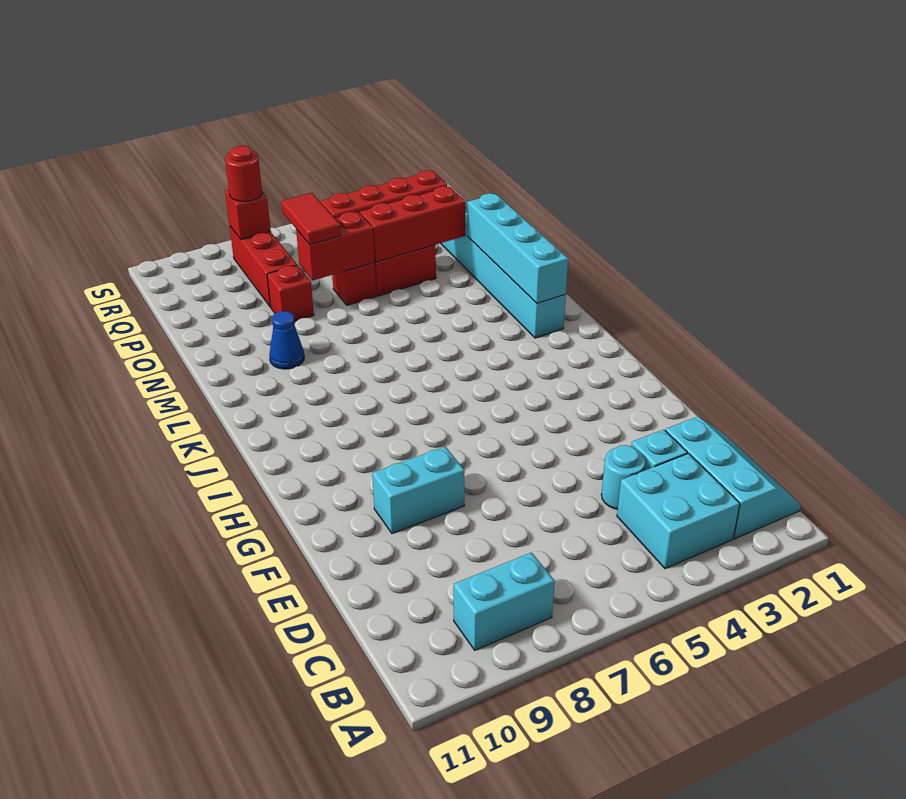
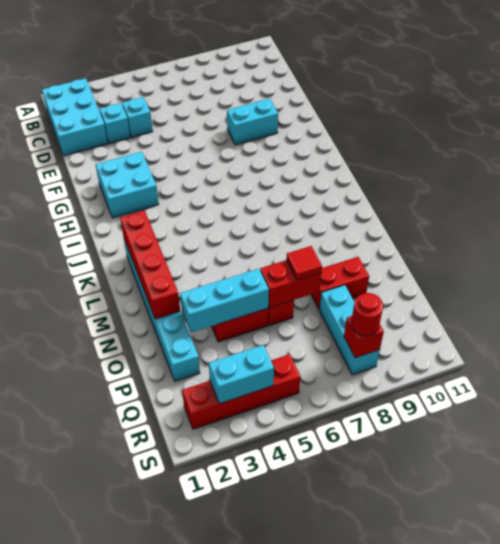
cyan 2x3 slope [665,417,801,539] -> cyan 2x3 brick [42,78,108,156]
cyan 2x2 brick [617,453,740,569] -> cyan 2x2 brick moved to [96,152,159,218]
cyan 1x2 brick [454,553,555,650] -> cyan 1x2 brick moved to [209,345,274,404]
cyan 1x1 round brick [601,445,645,509] -> cyan 1x1 brick [122,97,153,137]
cyan 1x4 brick [468,193,568,303] -> red 1x4 brick [120,211,180,319]
blue 1x1 cone [269,311,304,369] -> none
red 1x3 brick [360,186,466,262] -> cyan 1x3 brick [180,269,269,333]
red 1x2 tile [281,193,341,244] -> red 1x1 tile [286,246,322,280]
red 1x1 brick [267,265,314,321] -> red 1x2 brick [311,257,369,309]
red 1x3 brick [230,226,297,307] -> cyan 1x3 brick [319,285,380,375]

